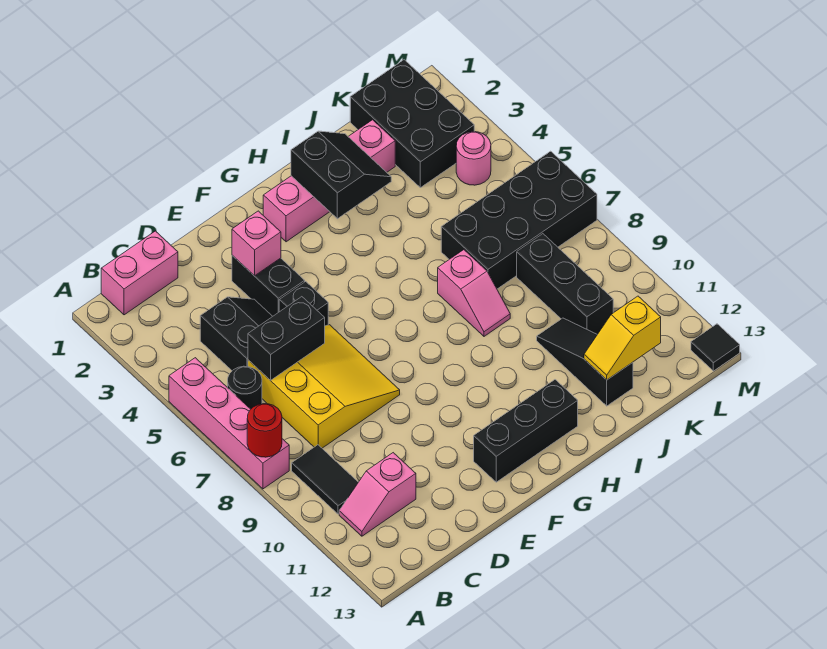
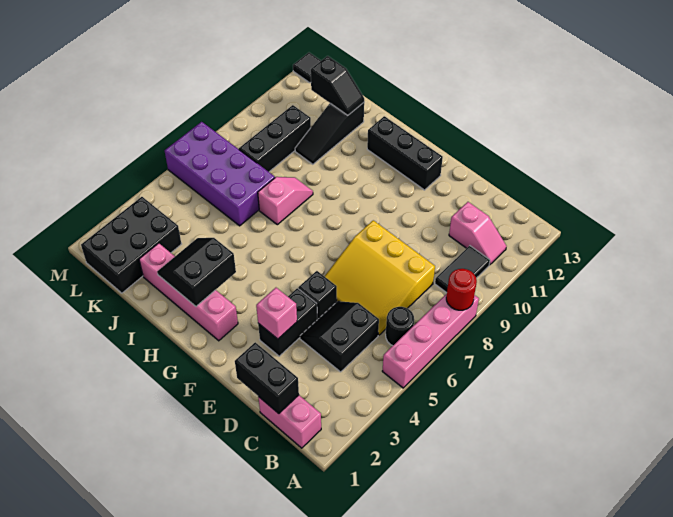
yellow 3x3 slope [248,325,400,448] -> yellow 3x3 slope turned to [325,220,435,335]
black 1x2 brick [248,297,325,380] -> black 1x2 brick moved to [235,342,299,414]
black 2x4 brick [441,151,597,289] -> purple 2x4 brick [165,122,275,226]
yellow 1x2 slope [584,296,661,380] -> black 1x2 slope [311,56,364,115]
pink 1x1 round brick [456,132,491,185] -> none

